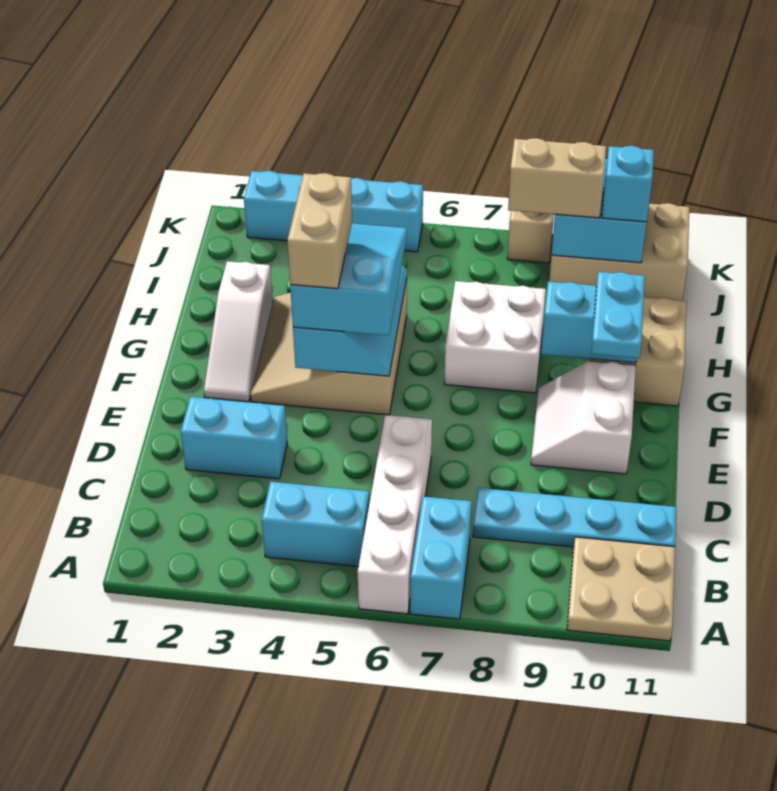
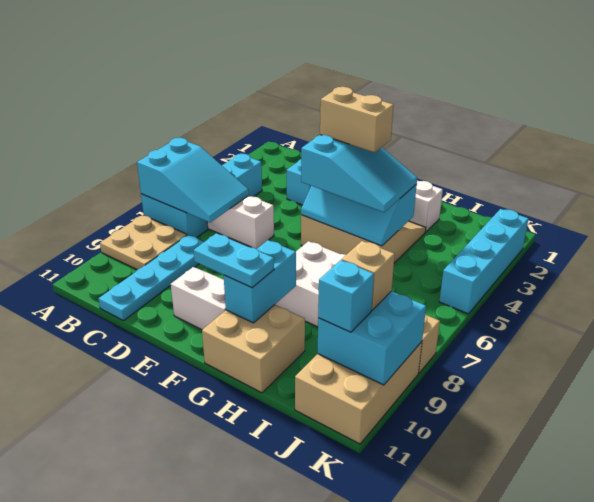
none -> cyan 2x3 slope [137,138,249,222]
tan 2x2 plate [567,537,675,641] -> tan 2x2 plate moved to [100,215,187,270]
tan 1x2 brick [508,138,606,218] -> tan 1x1 brick [342,241,395,310]

